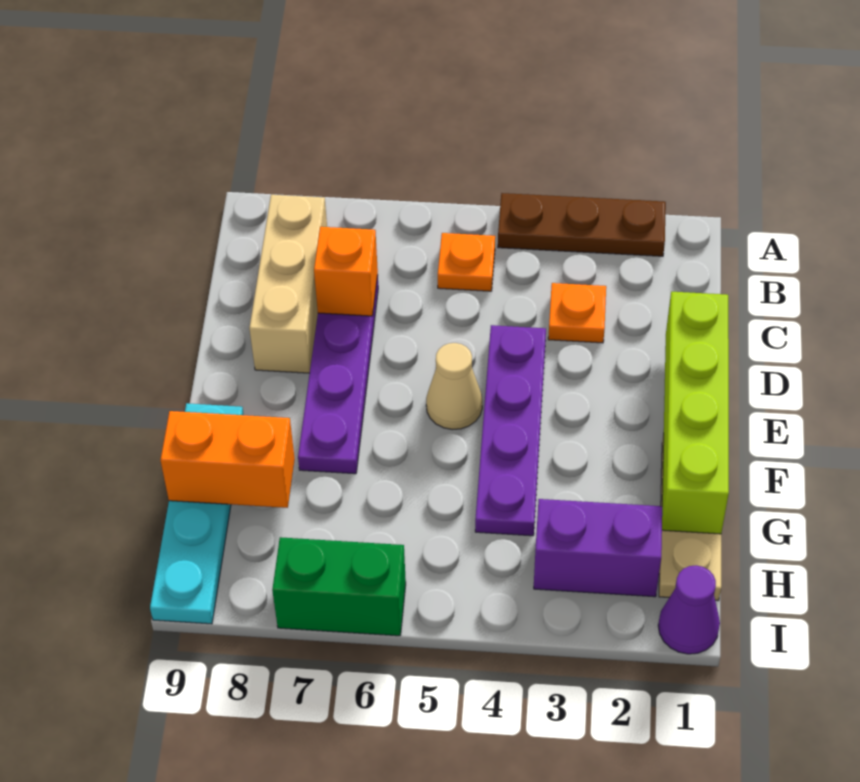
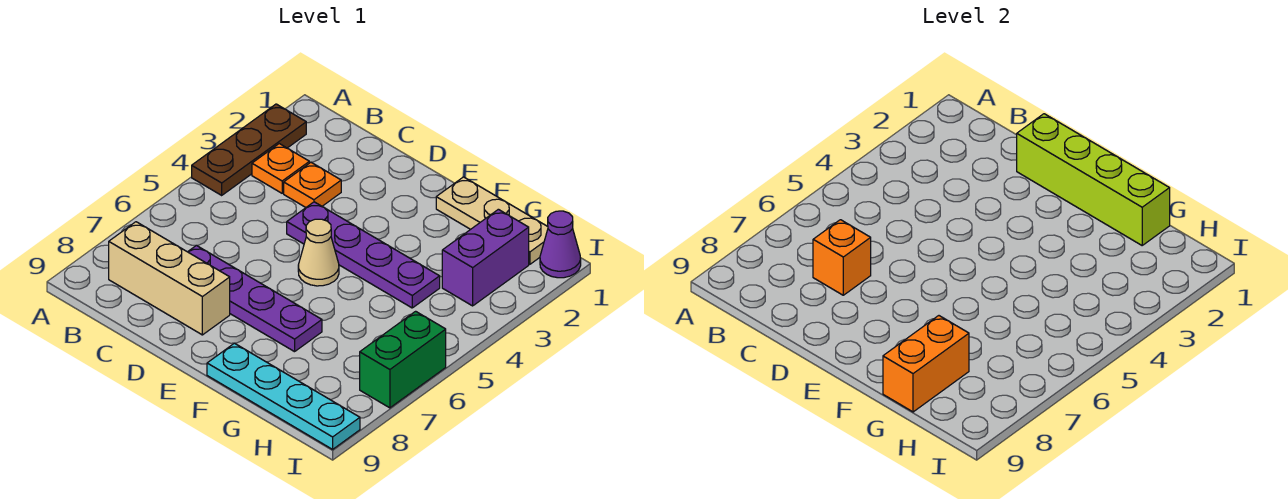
orange 1x1 plate [438,233,495,291] -> orange 1x1 plate moved to [252,144,309,193]

